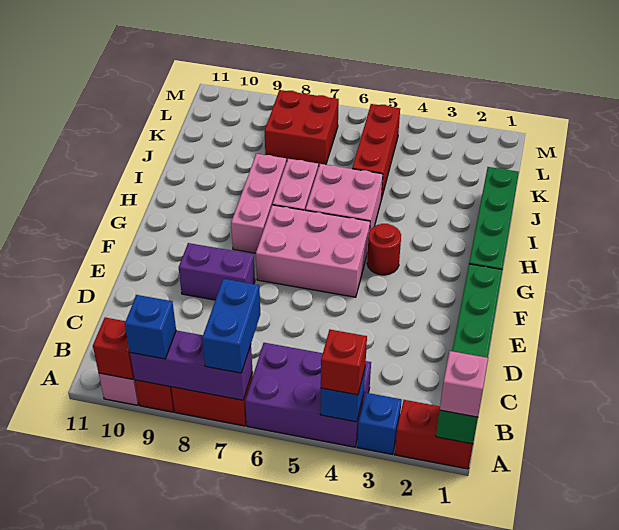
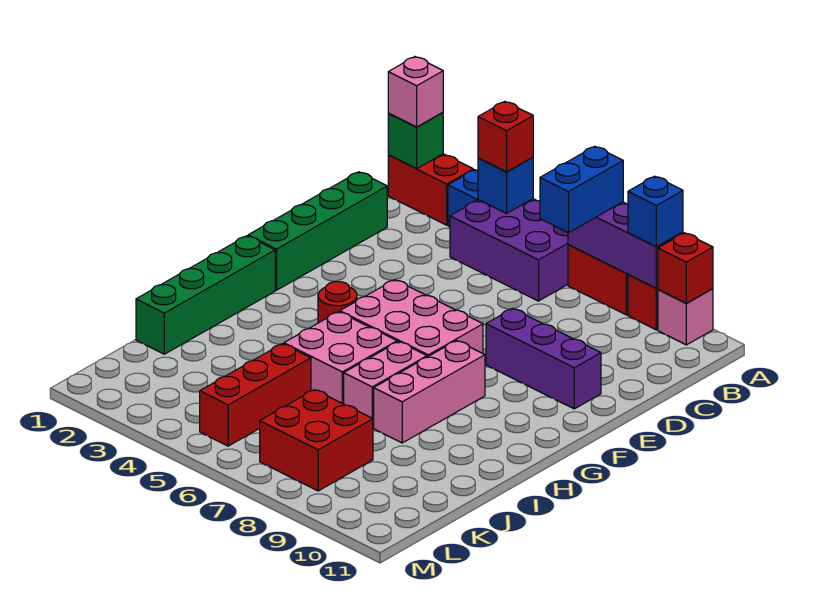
purple 1x2 brick [179,243,255,300] -> purple 1x3 brick [486,309,601,409]

